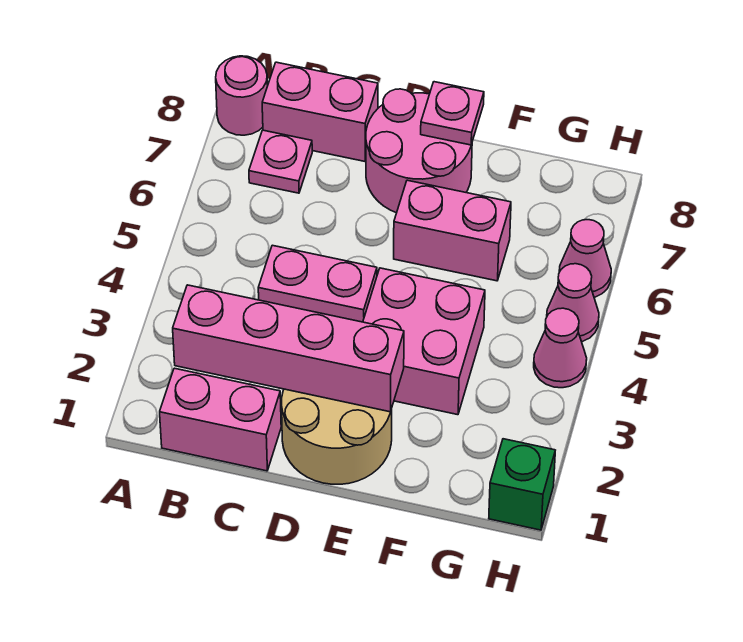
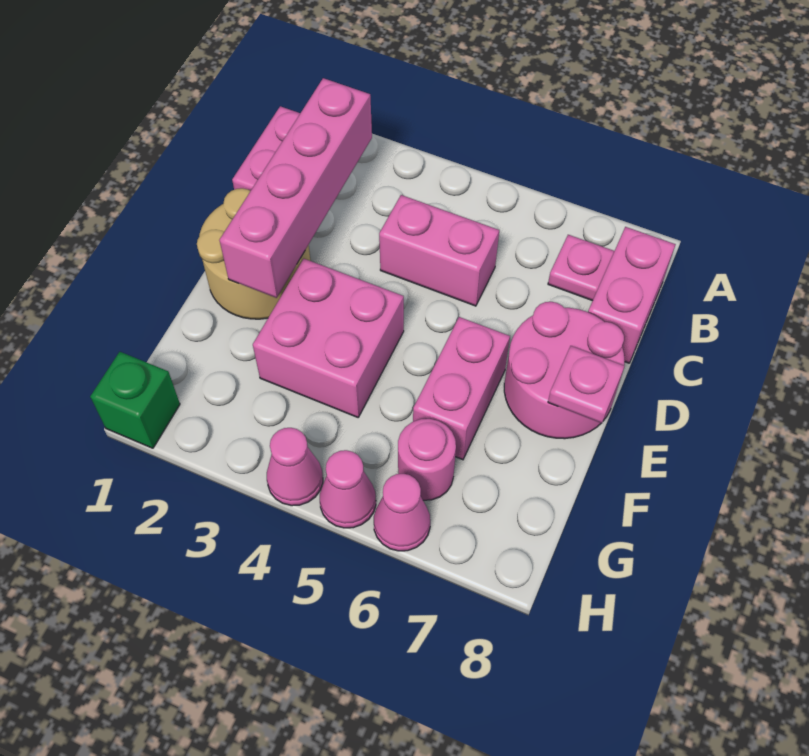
pink 1x1 round brick [216,56,268,135] -> pink 1x1 round brick moved to [398,419,456,500]
pink 1x2 brick [258,245,377,322] -> pink 1x2 brick turned to [379,195,499,306]

